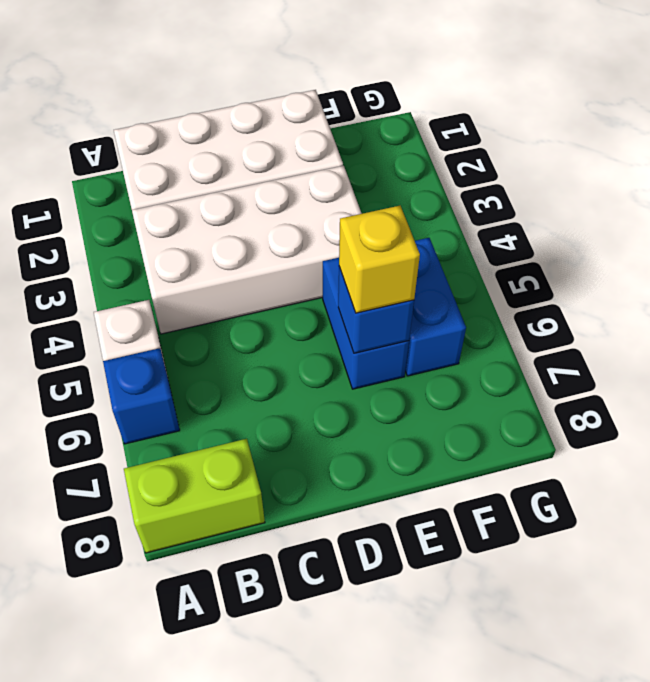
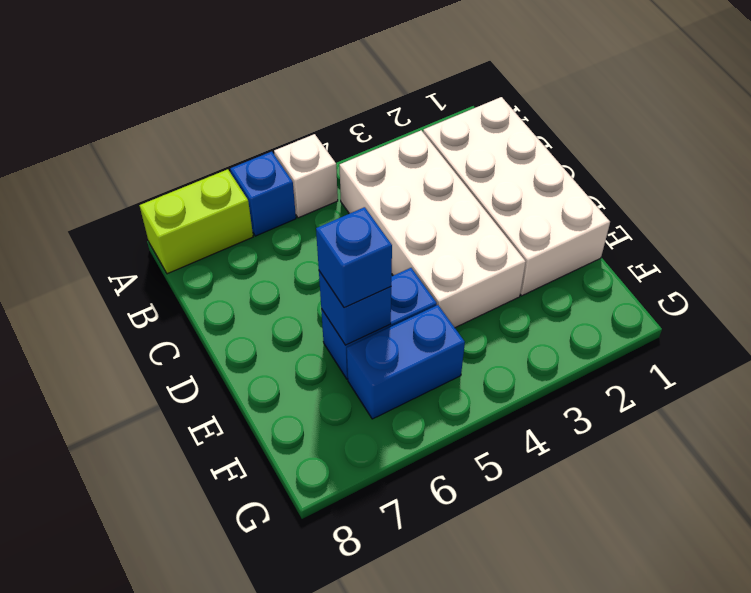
lime 1x2 brick [124,439,265,553] -> lime 1x2 brick turned to [139,169,253,274]
yellow 1x1 brick [339,206,420,313] -> blue 1x1 brick [316,207,392,308]

